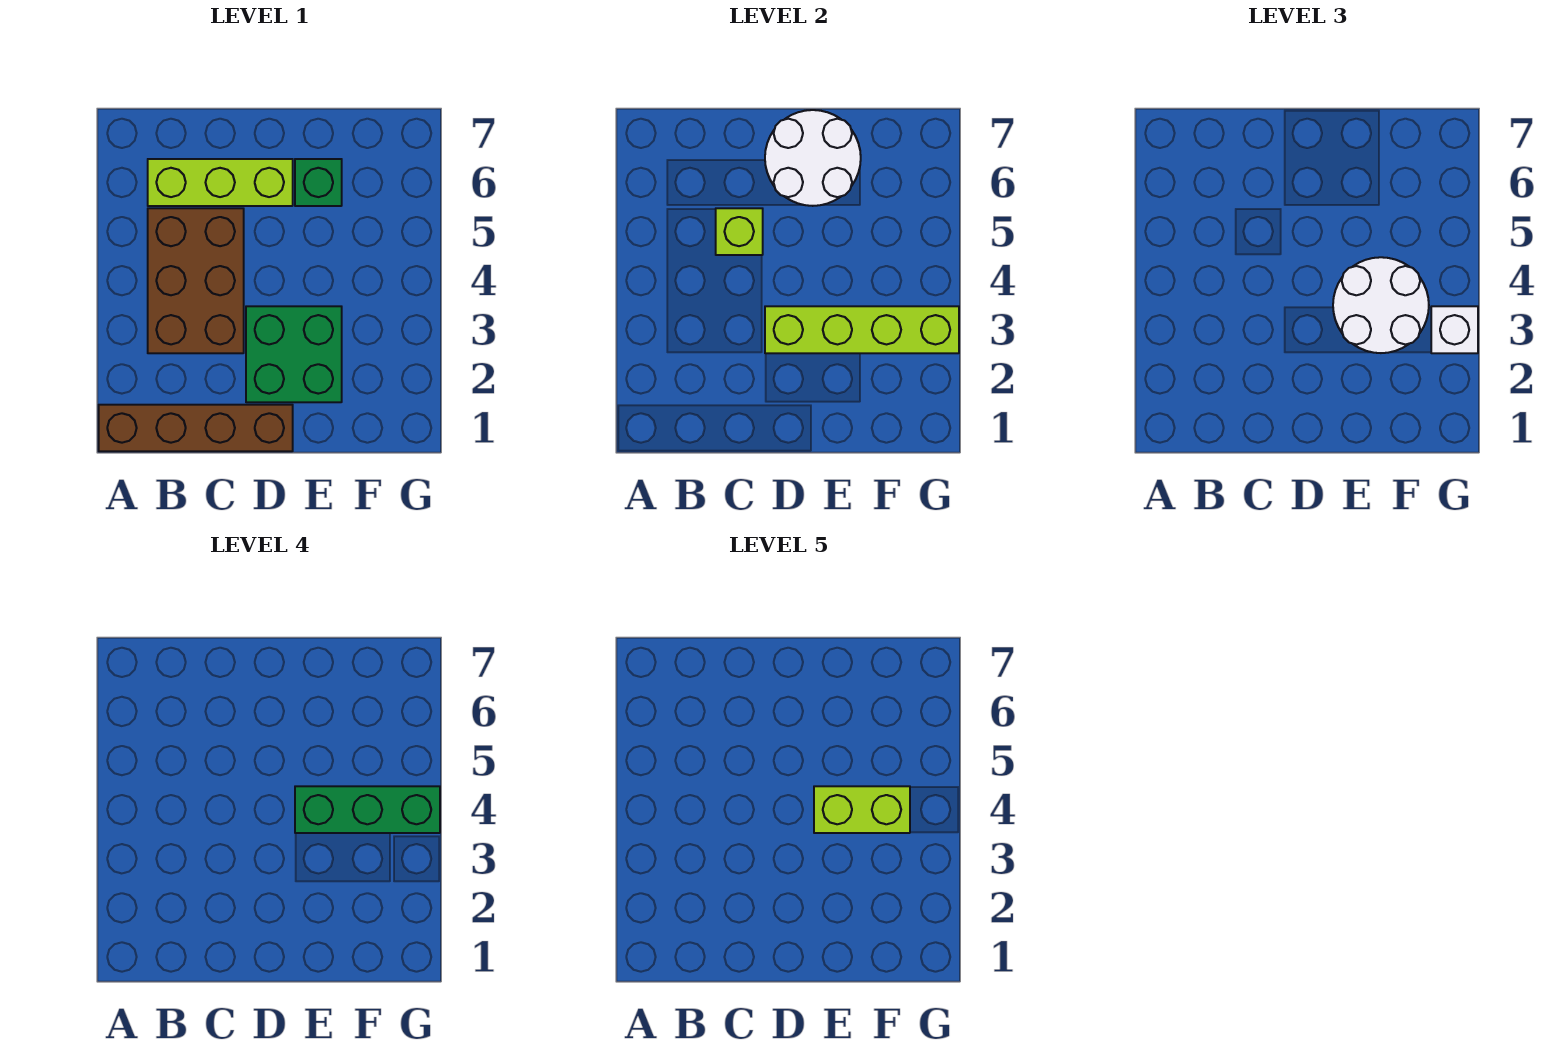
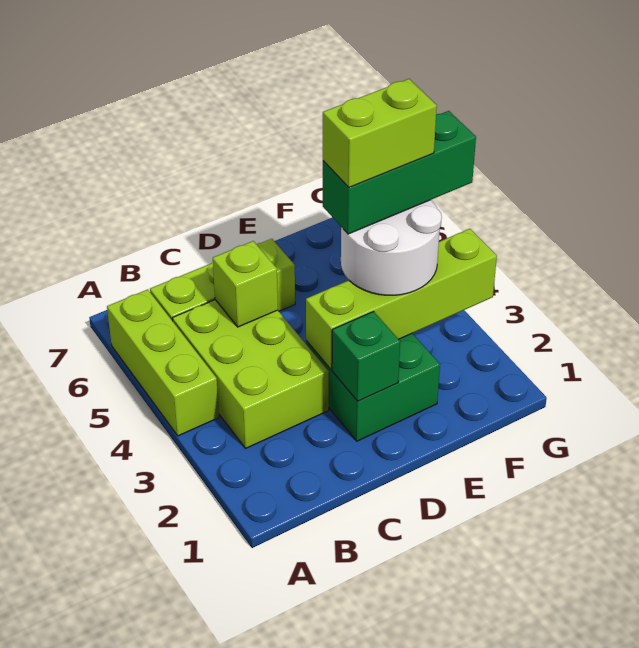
brown 1x4 brick [99,405,293,451] -> none
none -> lime 1x3 brick [107,289,219,436]
brown 2x3 brick [148,208,244,353] -> lime 2x3 brick [173,300,329,448]
white 2x2 round brick [765,110,861,206] -> none
green 1x1 brick [295,159,342,206] -> green 1x1 brick moved to [332,312,400,401]
white 1x1 brick [1431,306,1478,353] -> none

